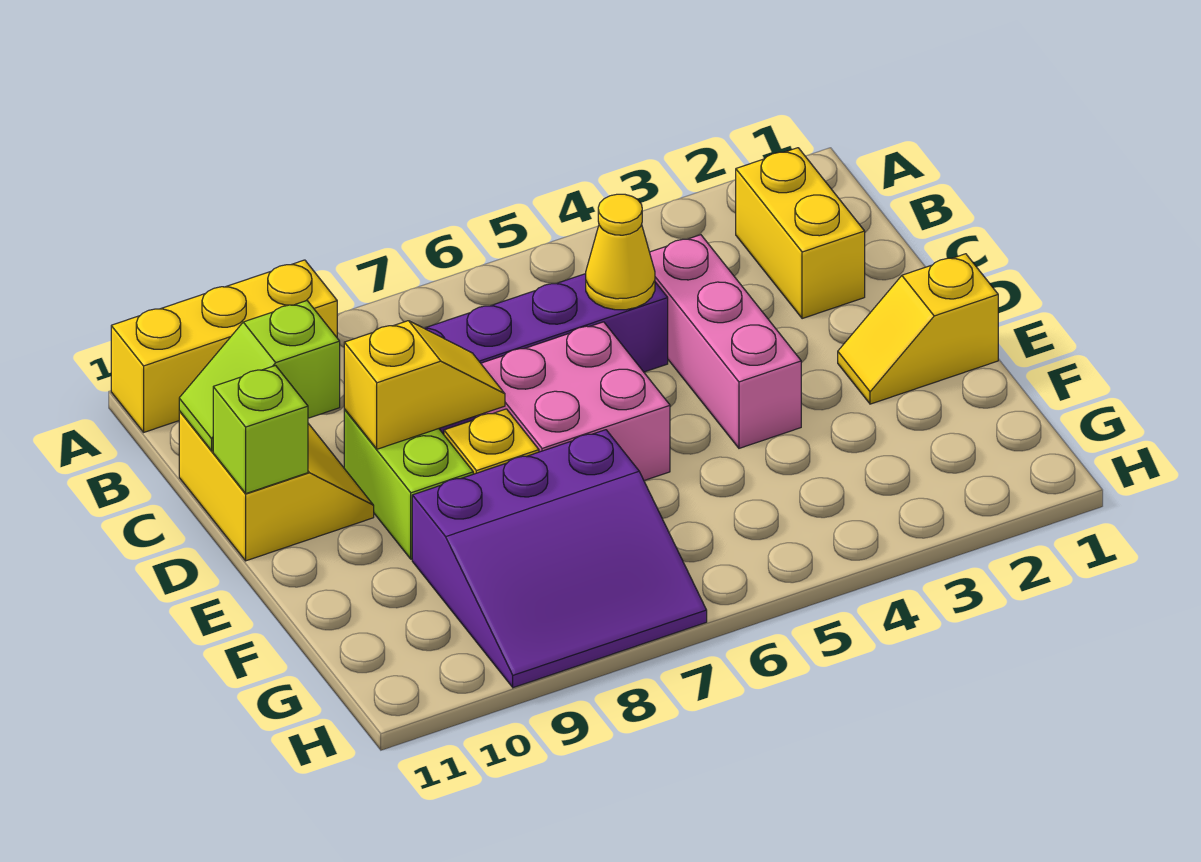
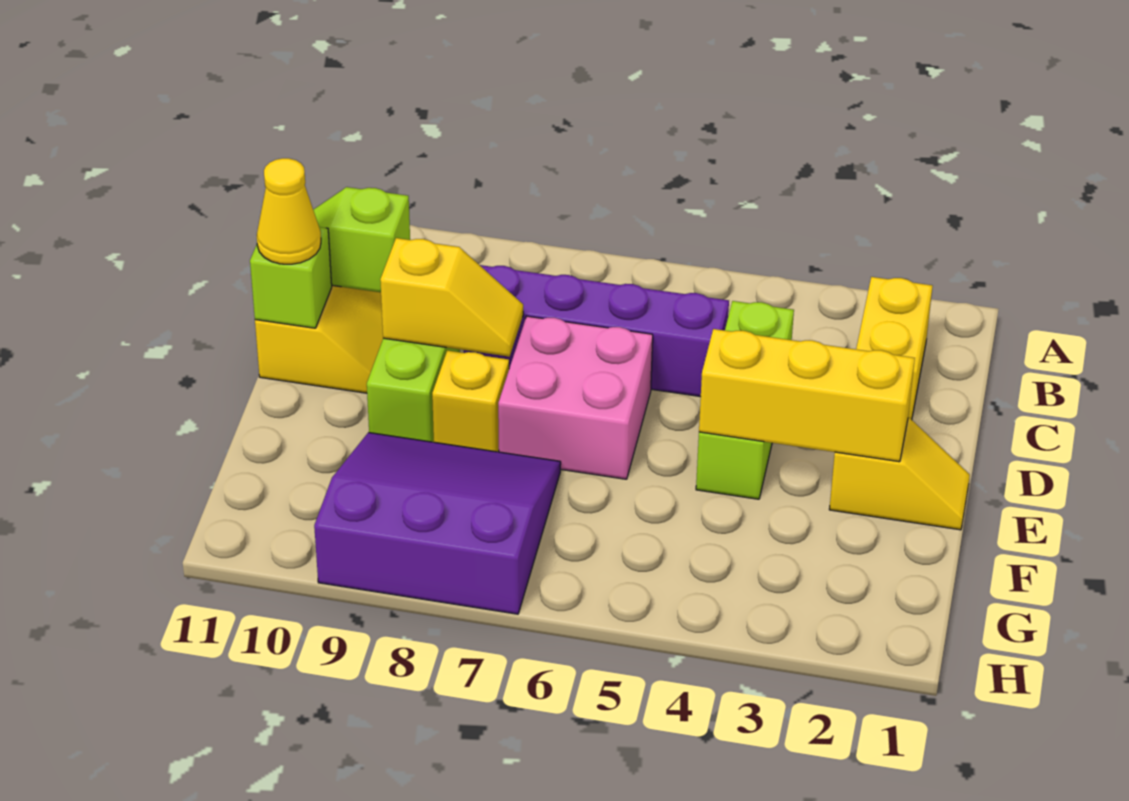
yellow 1x3 brick [111,260,337,432] -> yellow 1x3 brick moved to [699,329,915,462]
pink 1x3 brick [650,235,801,448] -> lime 1x3 brick [696,301,794,499]
yellow 1x1 cone [586,194,655,310] -> yellow 1x1 cone moved to [257,158,321,264]
yellow 1x2 slope [838,254,998,404] -> yellow 1x2 slope turned to [829,418,970,530]
purple 3x3 slope [412,430,707,688] -> purple 3x3 slope turned to [314,432,561,614]

